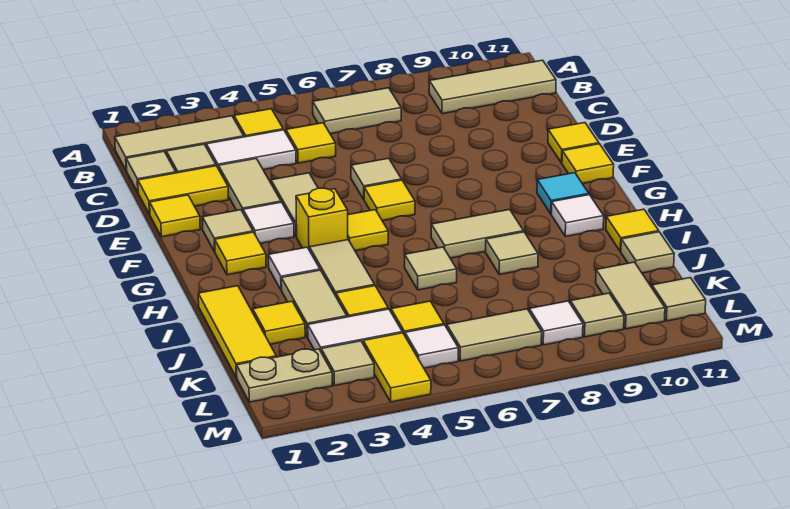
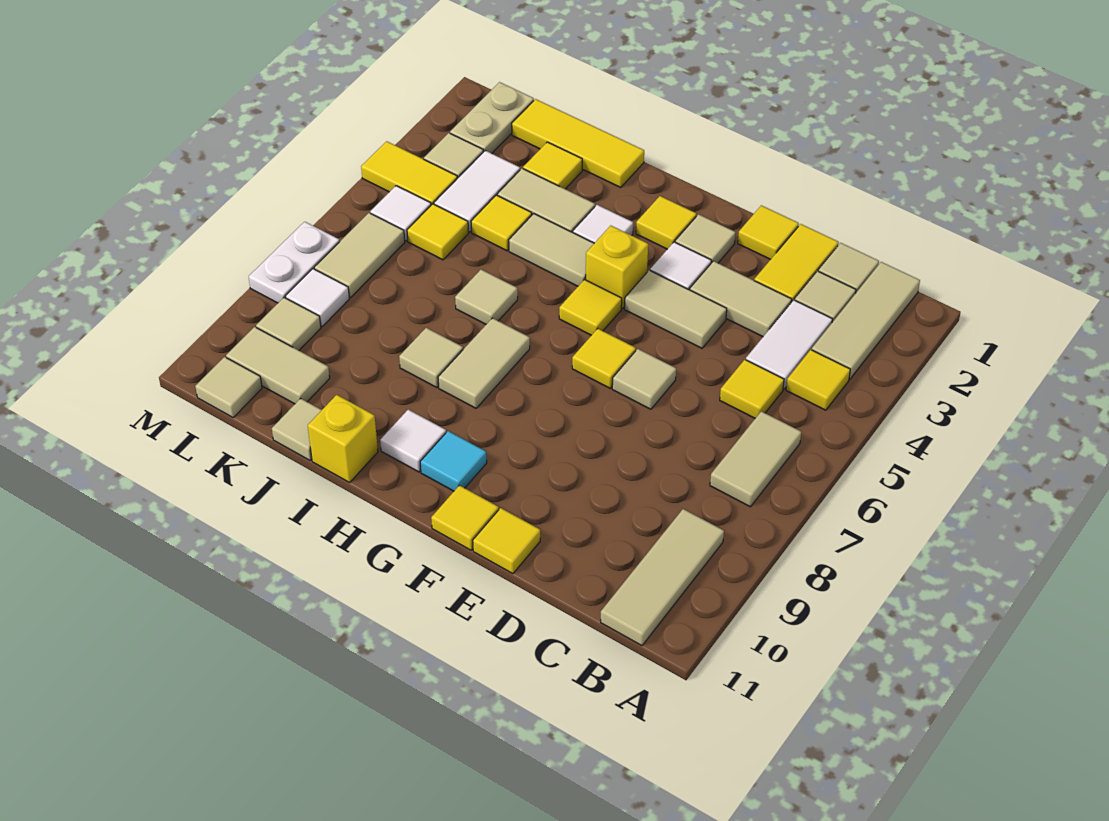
yellow 1x1 tile [606,209,659,252] -> yellow 1x1 brick [308,395,378,482]
none -> white 1x2 plate [249,222,340,303]

